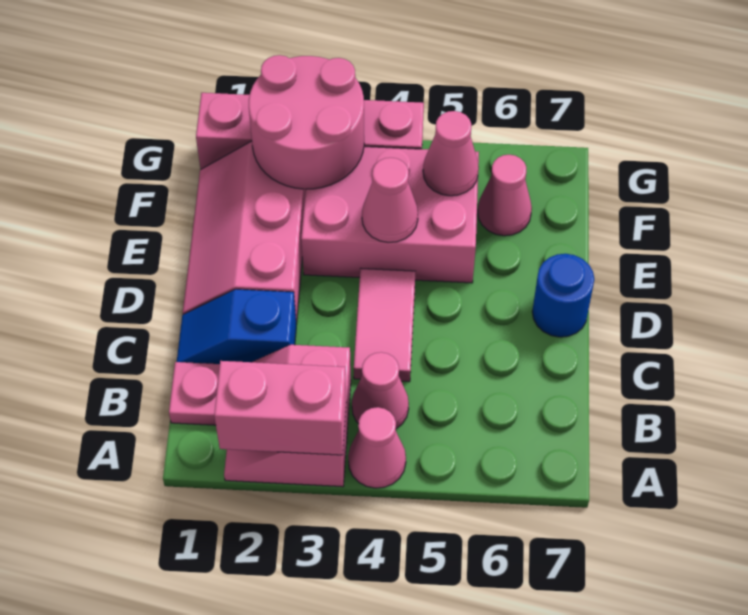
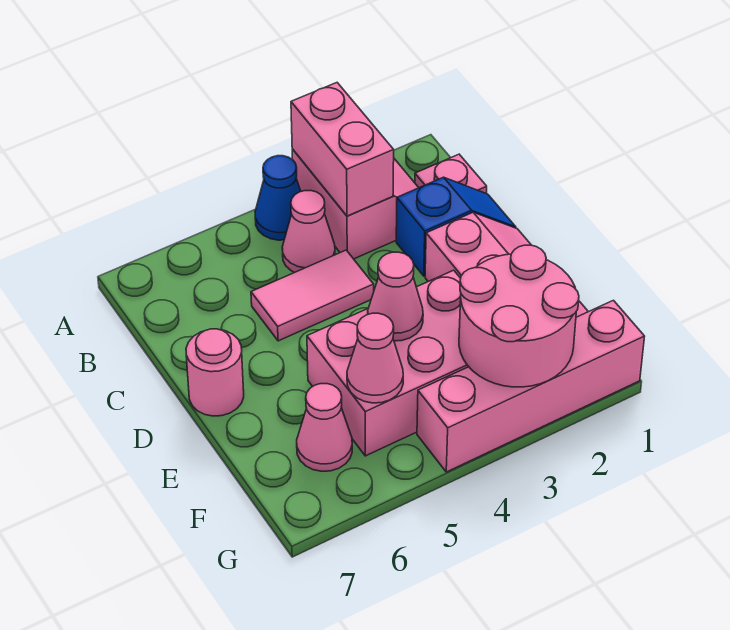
pink 1x2 brick [214,361,346,455] -> pink 1x2 brick turned to [291,83,394,216]
pink 1x1 cone [348,407,406,488] -> blue 1x1 cone [255,156,301,240]
pink 1x2 tile [354,269,416,382] -> pink 1x2 tile turned to [251,250,374,341]
blue 1x1 round brick [532,254,594,337] -> pink 1x1 round brick [186,329,244,416]

